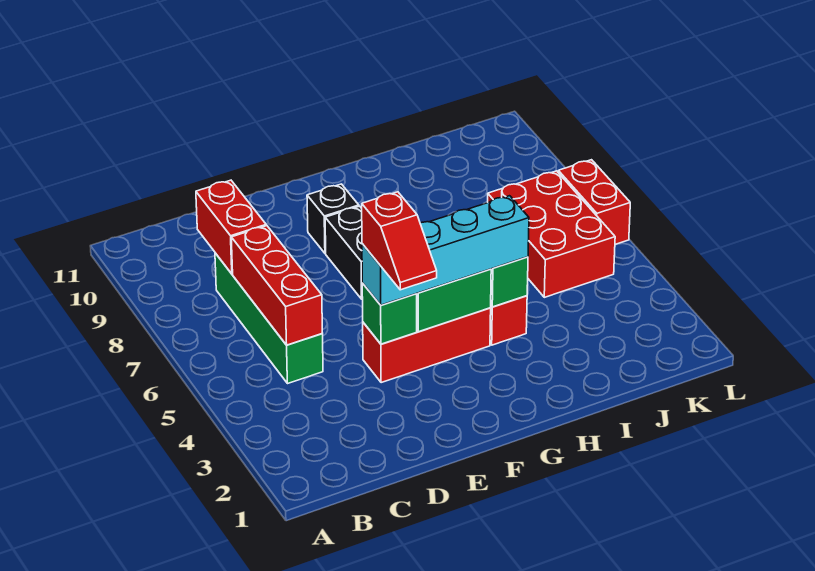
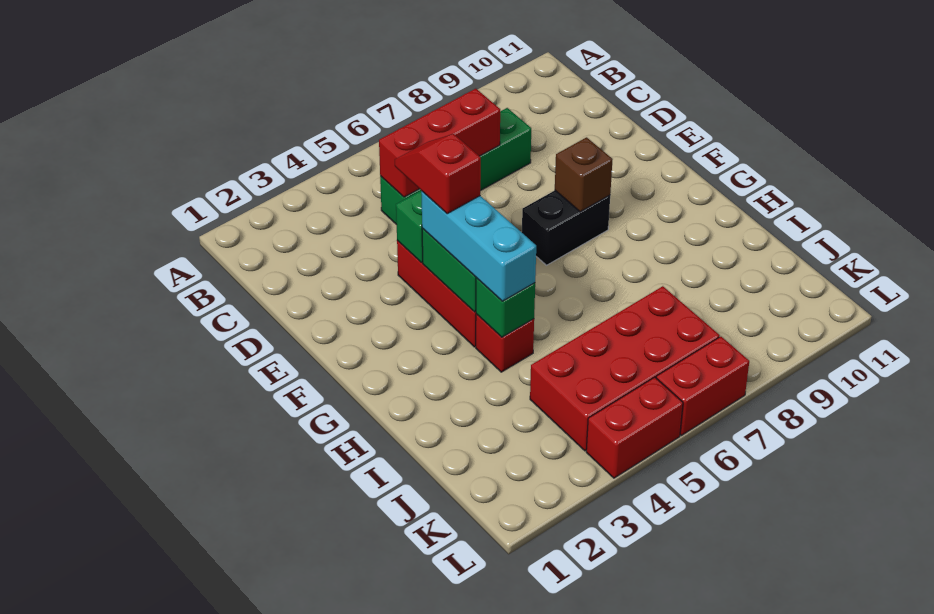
red 1x2 brick [196,180,266,274] -> red 1x2 brick moved to [586,377,683,478]
red 1x2 slope [362,192,437,290] -> red 1x2 slope turned to [395,134,481,214]
cyan 1x4 brick [362,196,529,305] -> cyan 1x3 brick [421,191,536,301]
none -> brown 1x1 brick [555,137,613,212]
black 1x1 brick [307,184,359,254] -> none
red 2x3 brick [488,171,615,297] -> red 2x4 brick [530,286,720,451]

